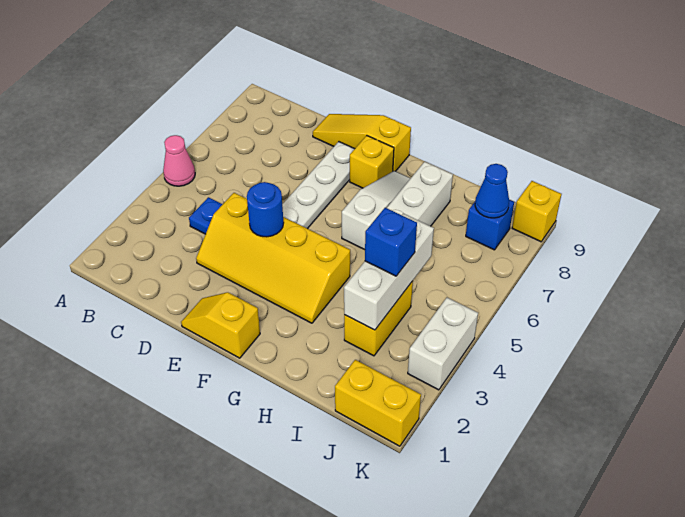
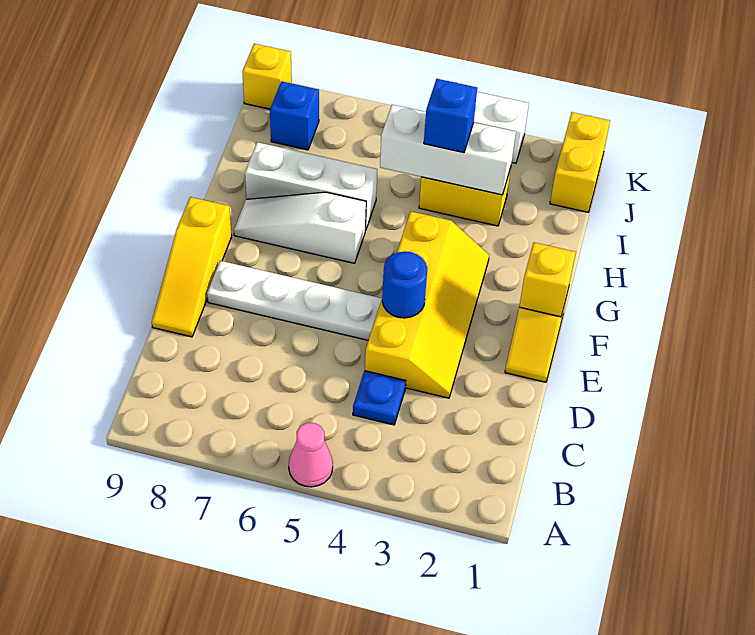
yellow 1x1 brick [350,136,394,188] -> yellow 1x1 brick moved to [519,242,576,317]
blue 1x1 cone [475,164,509,218] -> none

